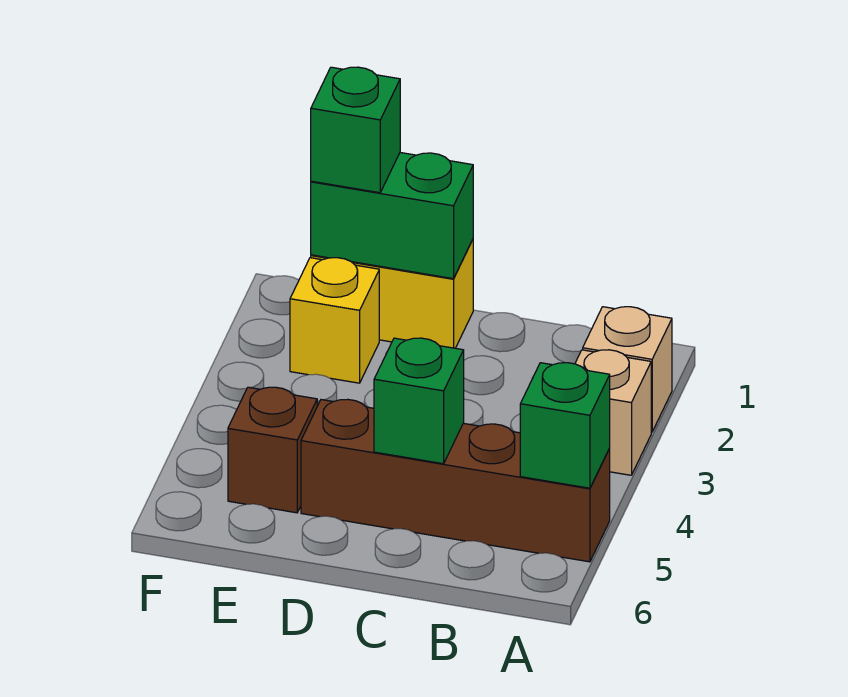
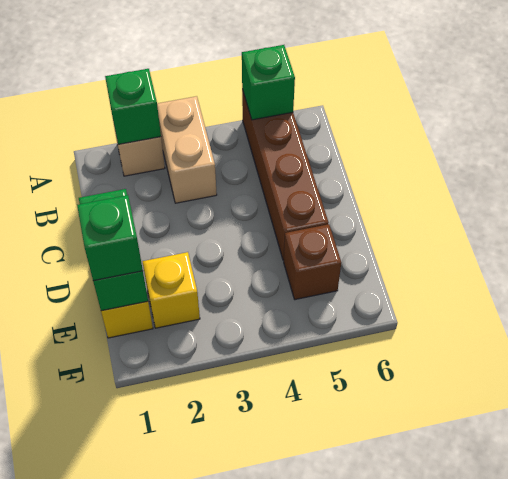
tan 1x1 brick [575,350,651,475] -> tan 1x2 brick [157,96,217,203]
green 1x1 brick [374,338,464,464] -> green 1x1 brick moved to [105,69,161,144]

